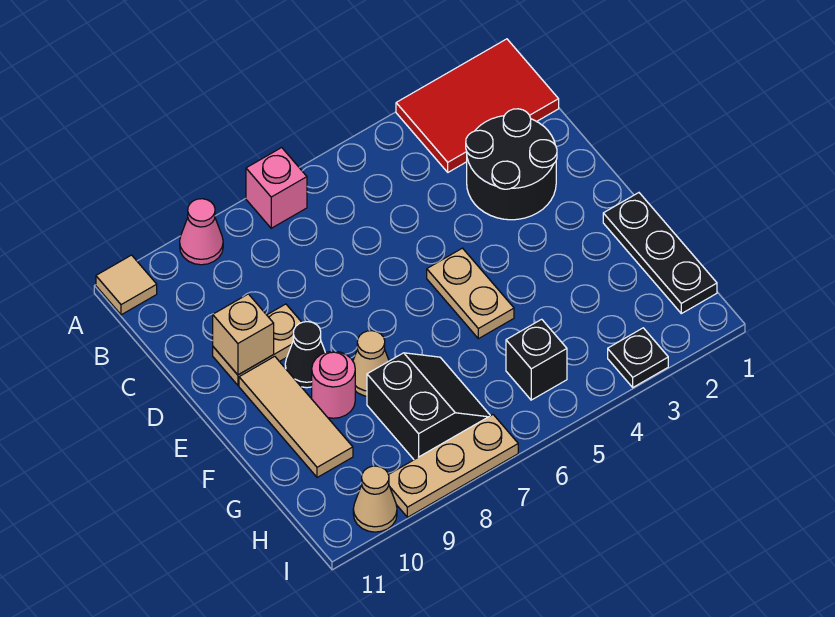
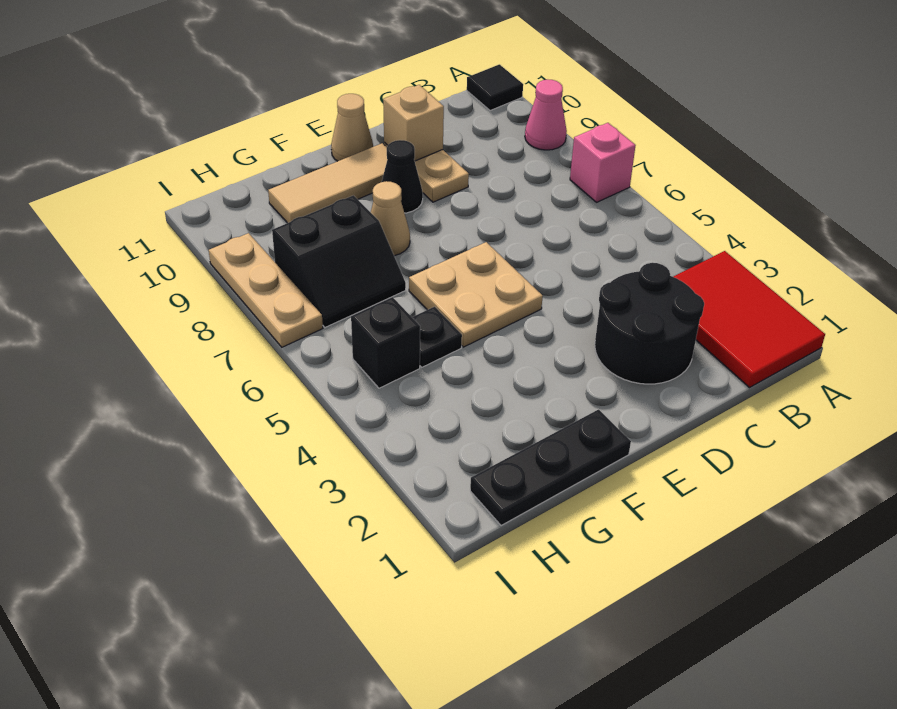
tan 1x1 tile [96,255,157,315] -> black 1x1 tile [467,64,523,111]
tan 1x2 plate [427,248,514,339] -> tan 2x2 plate [409,242,543,347]
pink 1x1 round brick [312,351,355,418] -> none
black 1x1 plate [608,328,668,387] -> black 1x1 plate moved to [412,307,462,367]
tan 1x1 cone [353,466,397,532] -> tan 1x1 cone moved to [331,94,373,161]

